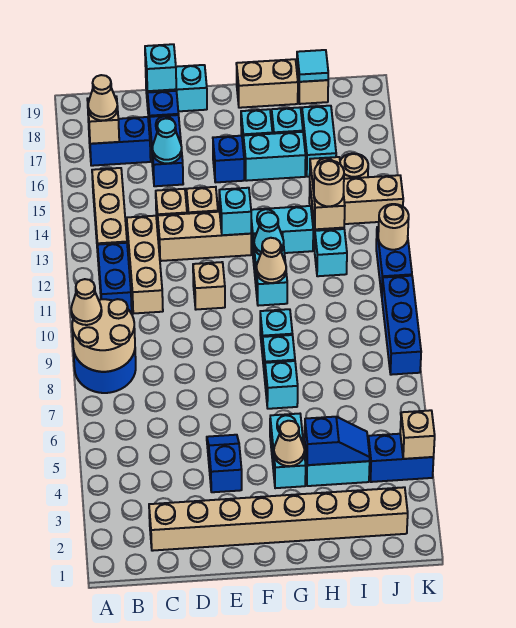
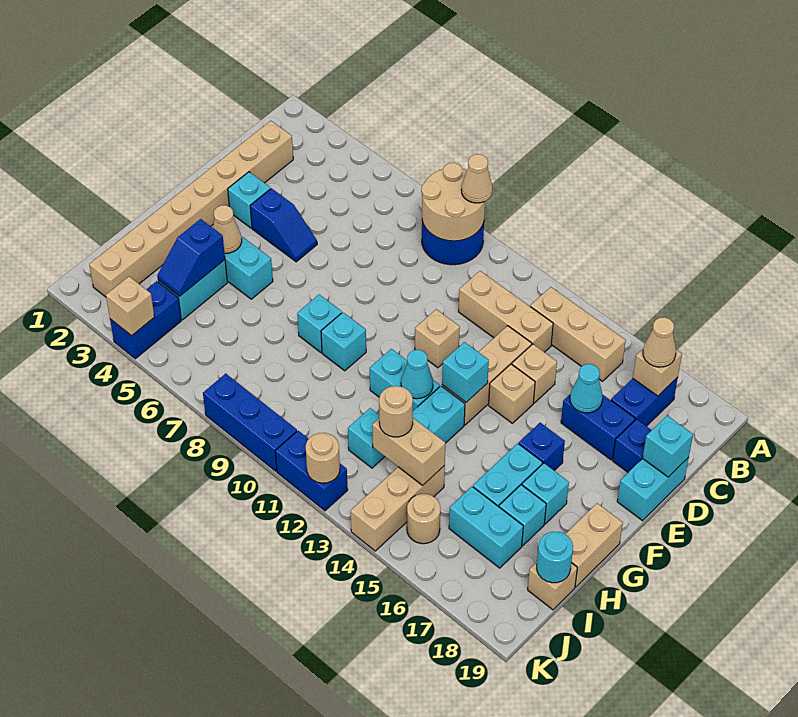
blue 1x2 brick [98,243,132,313] -> none
cyan 1x1 brick [265,361,298,409] -> cyan 1x1 brick moved to [228,172,270,228]
tan 1x1 cone [256,238,286,283] -> none
cyan 1x1 tile [297,50,328,82] -> cyan 1x1 round brick [537,532,573,583]

